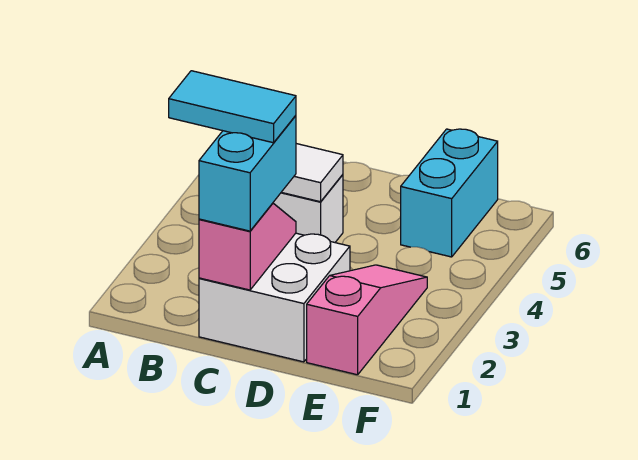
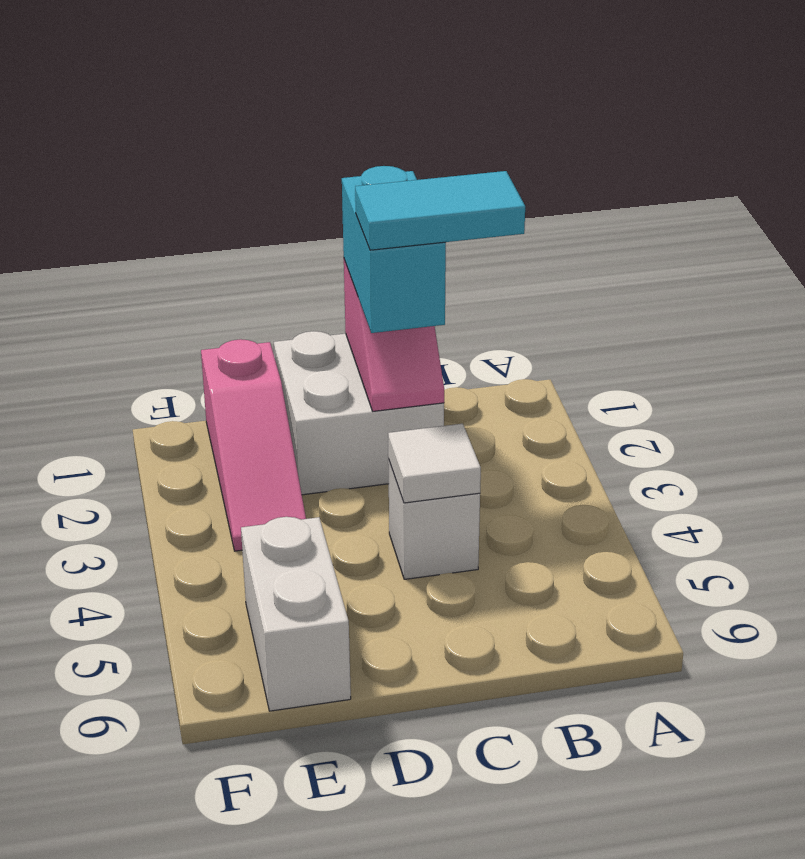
cyan 1x2 brick [401,129,498,257] -> white 1x2 brick [241,517,351,711]

